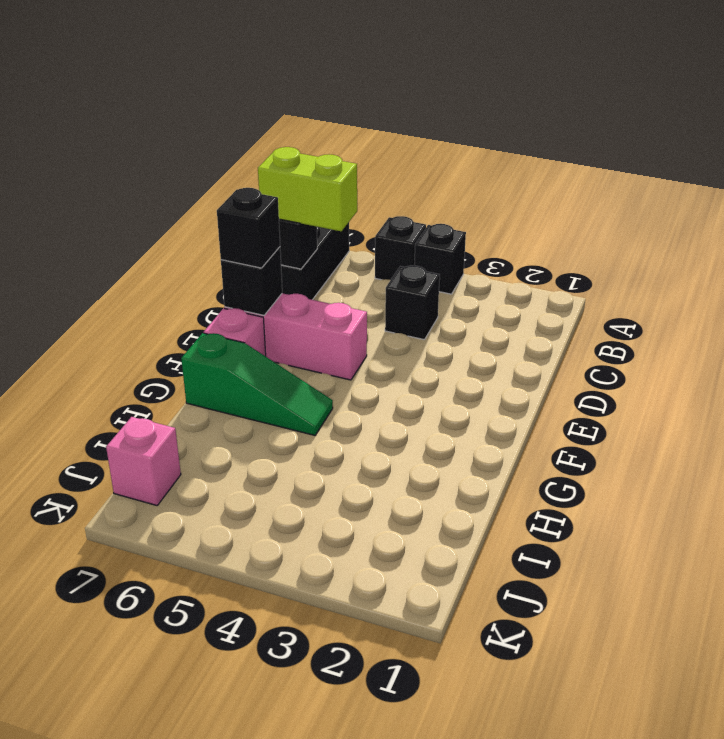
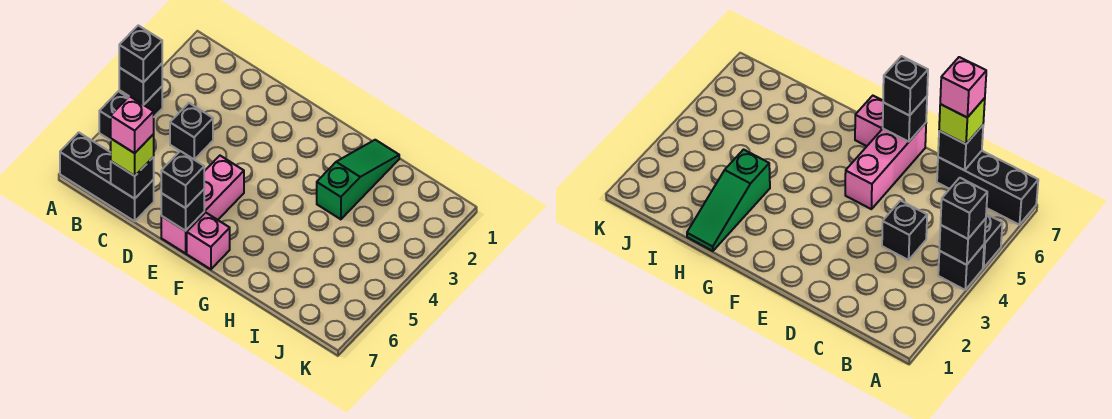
none -> black 1x1 brick [119,64,162,105]
none -> black 1x1 brick [119,25,162,82]
lime 1x2 brick [258,147,357,231] -> lime 1x1 brick [111,134,154,176]
green 1x3 slope [181,333,333,435] -> green 1x3 slope moved to [317,140,399,219]
pink 1x1 brick [106,417,181,505] -> pink 1x1 brick moved to [111,96,154,153]

